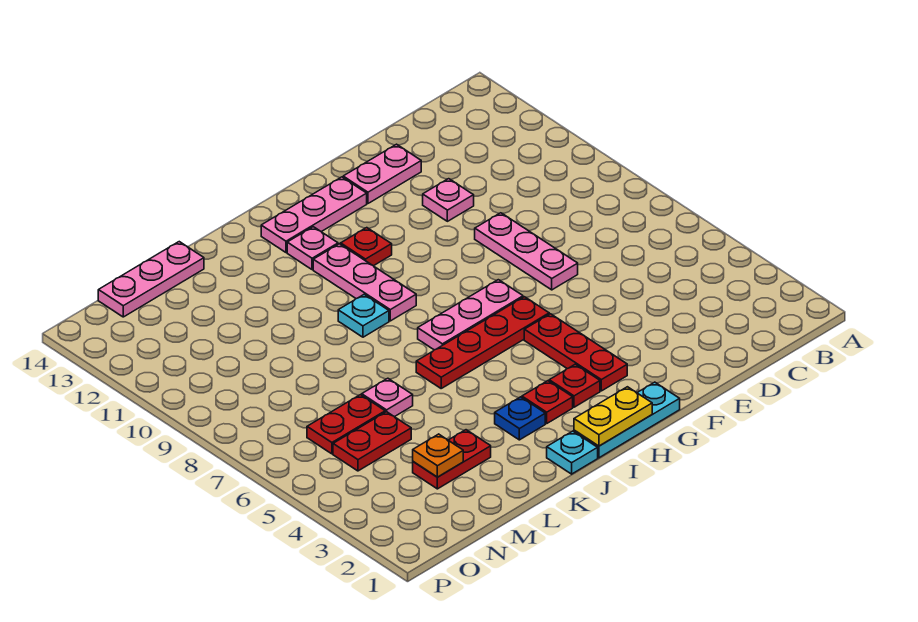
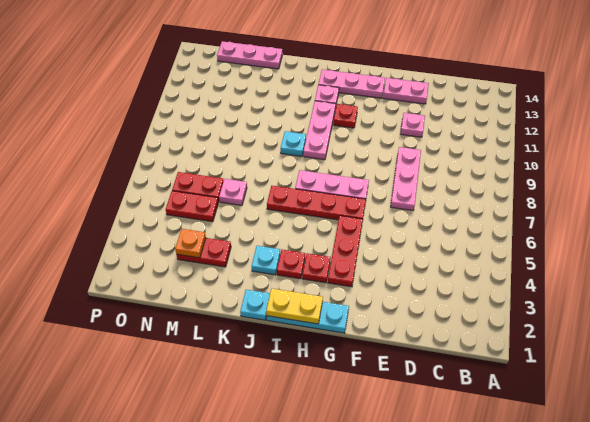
blue 1x1 plate [495,397,545,440] -> cyan 1x1 plate [252,246,280,275]

